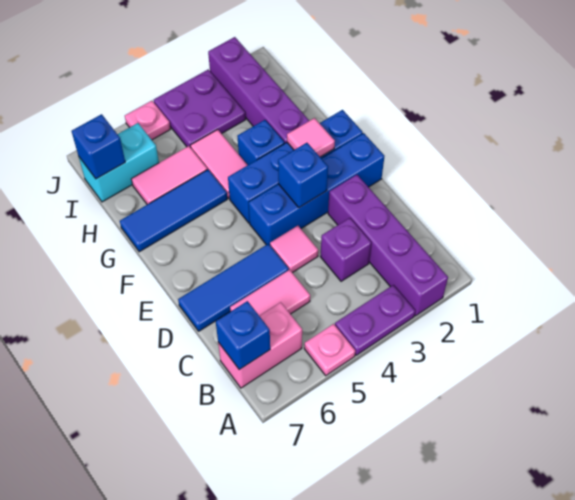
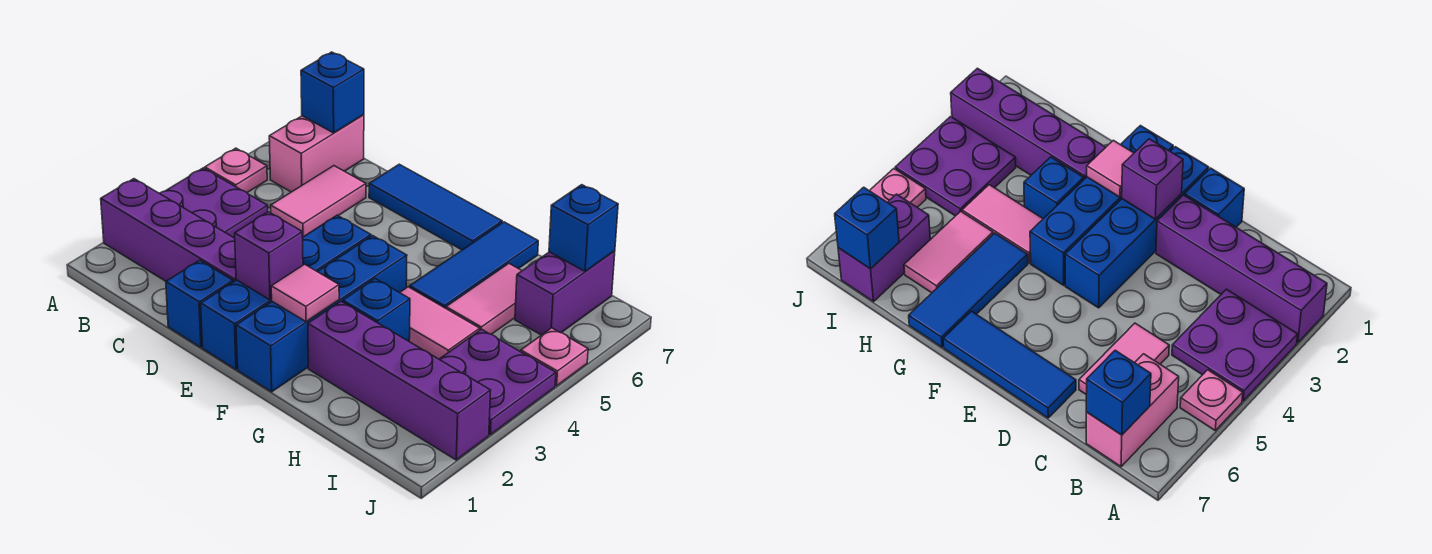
purple 1x2 plate [335,285,415,355] -> purple 2x2 plate [159,168,268,238]
purple 1x1 brick [320,218,371,281] -> purple 1x1 brick moved to [235,212,303,300]
pink 1x1 tile [270,226,318,273] -> none
blue 1x3 tile [178,244,289,331] -> blue 1x3 tile turned to [369,164,502,250]
blue 1x1 brick [278,143,328,208] -> blue 1x1 brick moved to [166,260,233,347]
cyan 1x2 brick [79,123,159,202] -> purple 1x2 brick [515,251,615,335]

